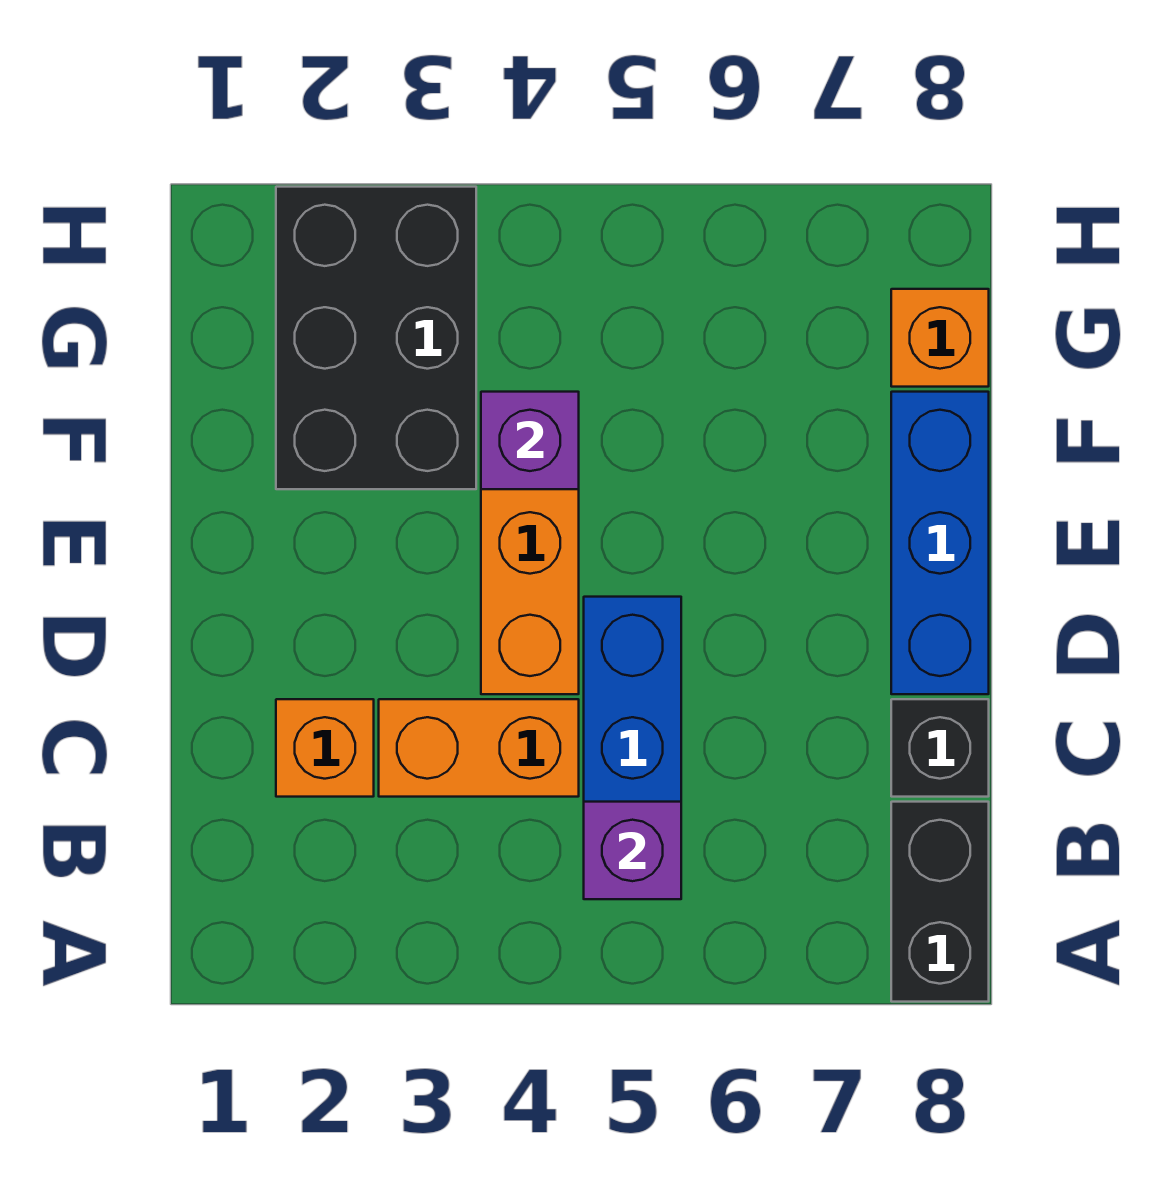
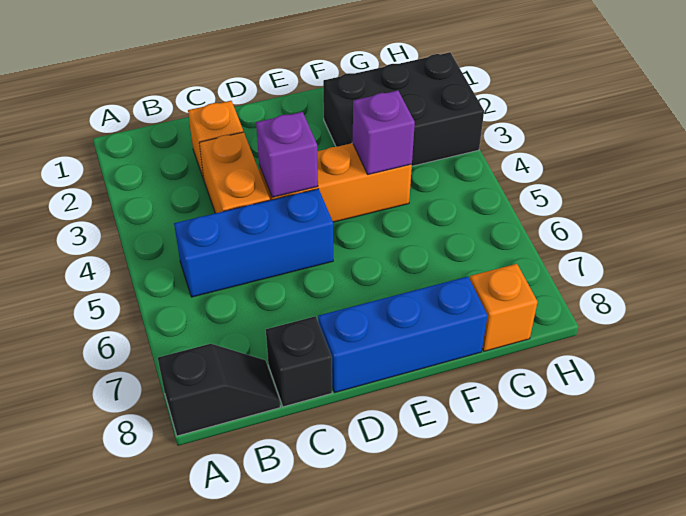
black 1x2 brick [891,802,989,1002] -> black 1x2 slope [158,344,280,436]
purple 1x1 brick [584,802,681,899] -> purple 1x1 brick moved to [256,112,318,197]

